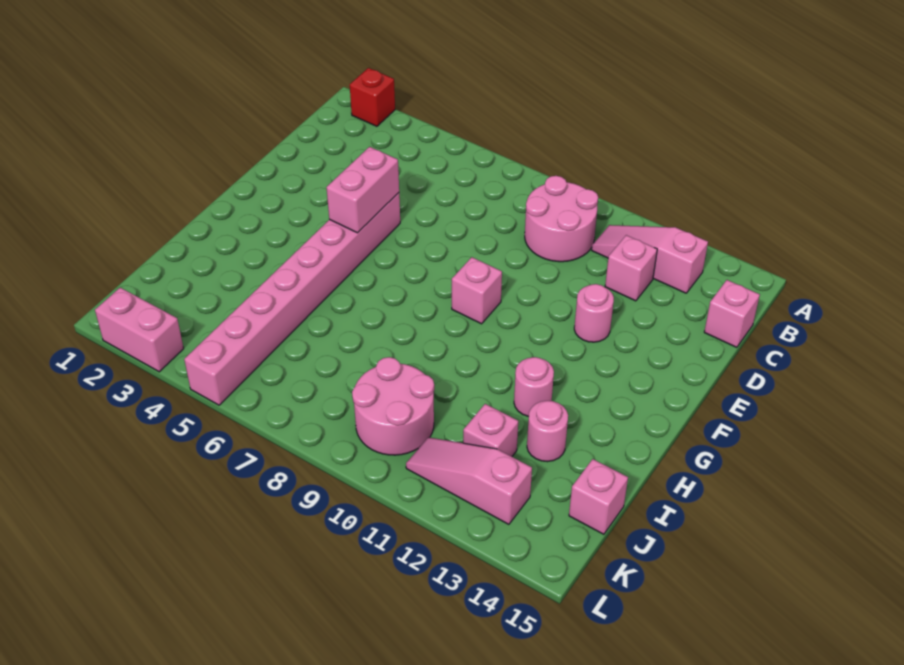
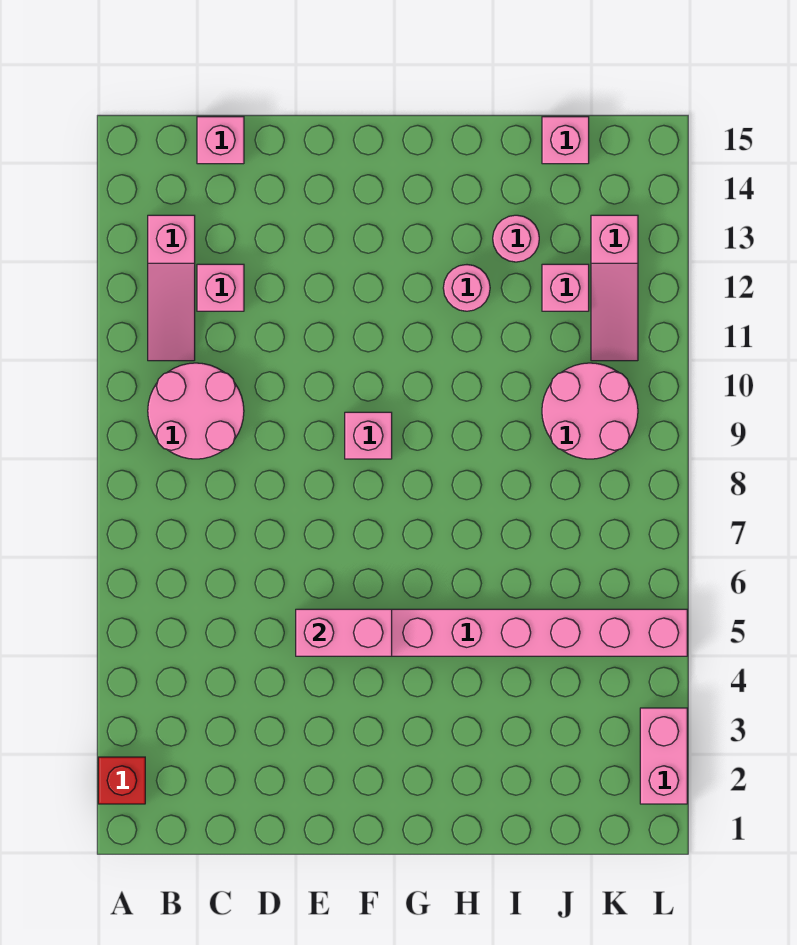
pink 1x1 round brick [574,284,614,342] -> none

